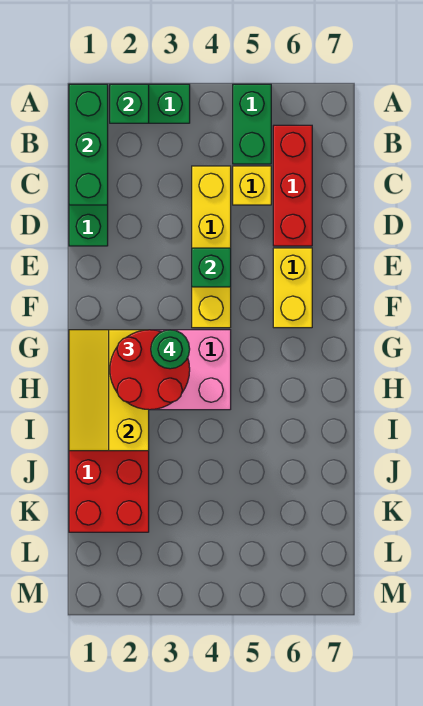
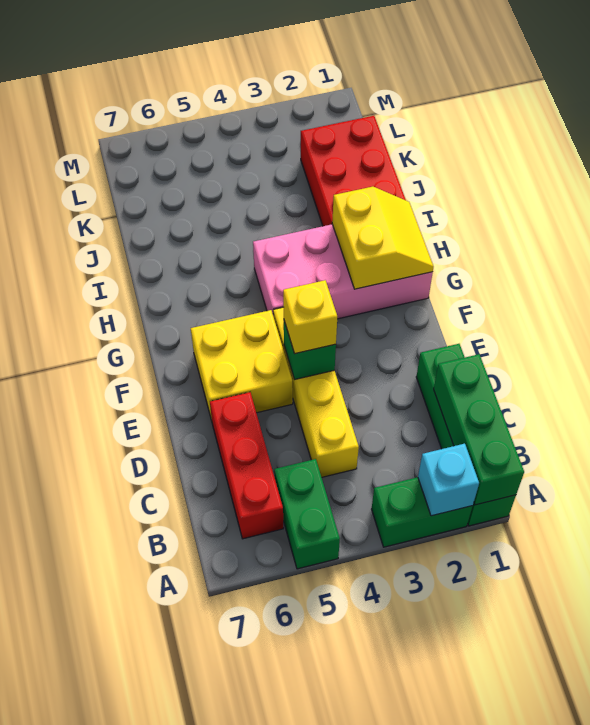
green 1x1 brick [110,84,149,123] -> cyan 1x1 brick [418,444,479,516]
yellow 1x1 brick [233,166,271,205] -> yellow 1x1 brick moved to [283,280,337,354]
yellow 1x2 brick [273,248,312,328] -> yellow 2x2 brick [191,310,293,421]
yellow 2x3 slope [69,330,149,451] -> yellow 2x2 slope [332,187,433,289]
red 2x2 round brick [110,330,190,410] -> none
green 1x1 round brick [151,330,190,369] -> none

